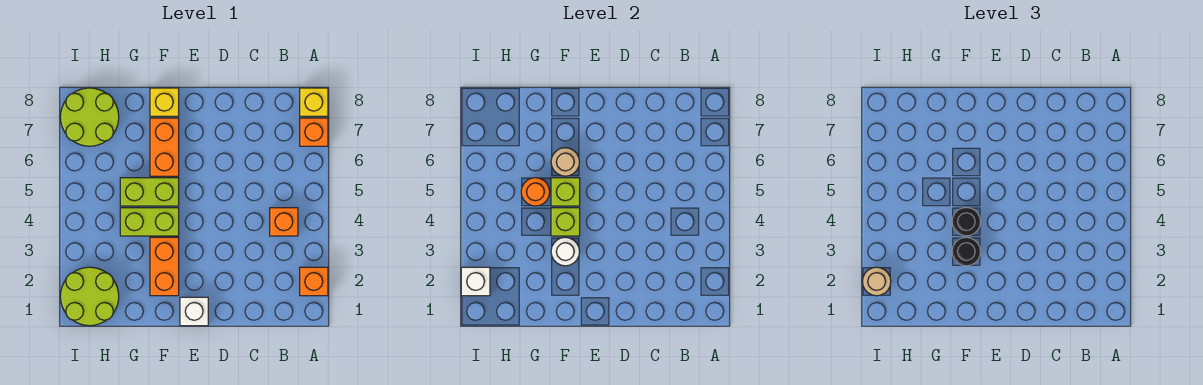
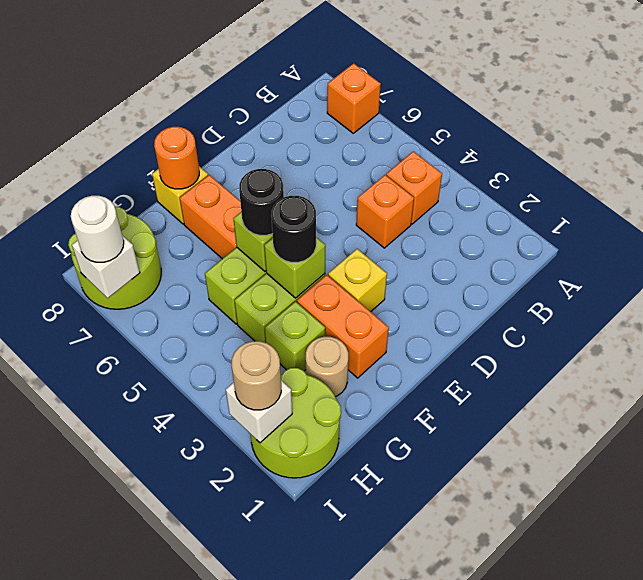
orange 1x1 brick [300,267,328,296] -> orange 1x1 brick moved to [356,175,414,248]
yellow 1x1 brick [300,88,328,116] -> yellow 1x1 brick moved to [328,249,387,312]
white 1x1 brick [180,297,208,326] -> white 1x1 brick moved to [72,235,140,298]
white 1x1 round brick [551,237,580,266] -> white 1x1 round brick moved to [71,196,124,262]
black 1x1 round brick [952,237,981,266] -> black 1x1 round brick moved to [239,169,284,235]
tan 1x1 round brick [551,148,579,176] -> tan 1x1 round brick moved to [306,337,348,397]
none -> lime 1x1 brick [265,301,325,371]
orange 1x1 round brick [521,178,550,206] -> orange 1x1 round brick moved to [154,127,199,189]

